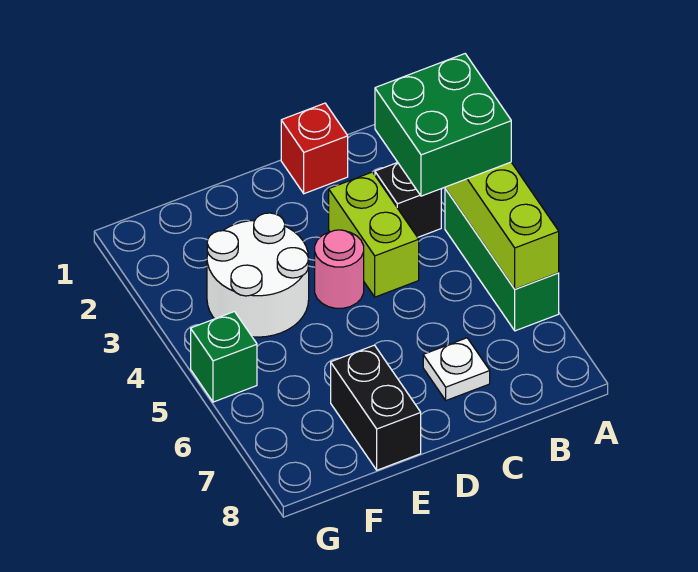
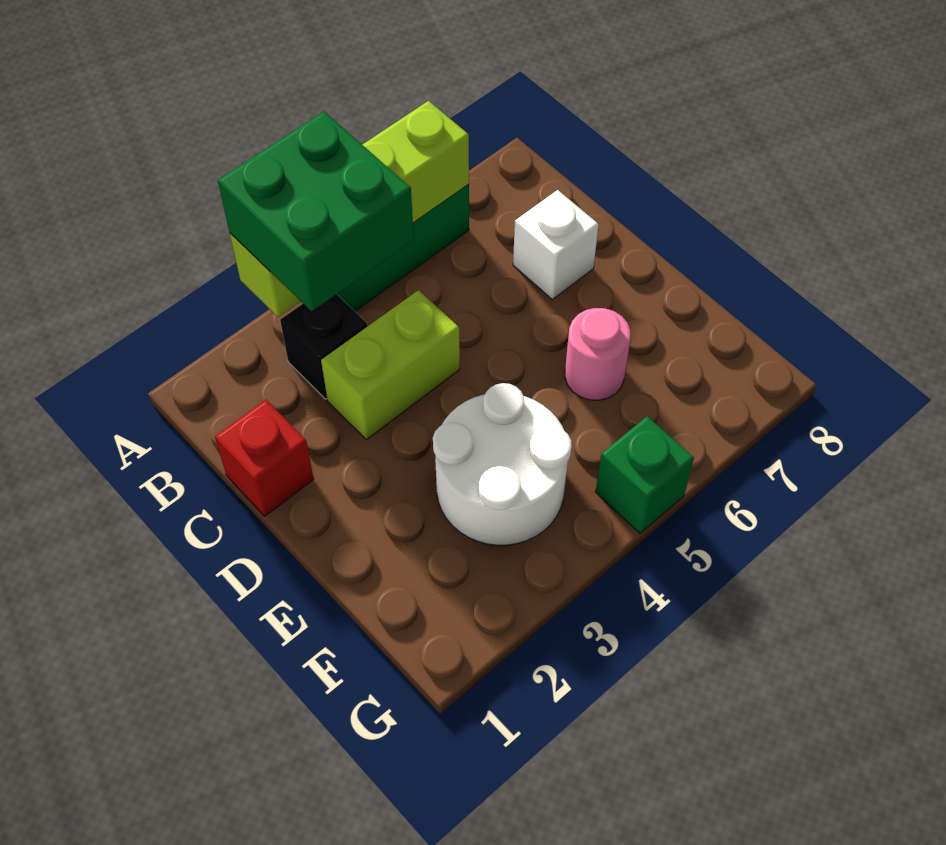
white 1x1 plate [423,338,490,400] -> white 1x1 brick [513,190,599,299]
pink 1x1 round brick [315,230,364,308] -> pink 1x1 round brick moved to [565,308,631,400]
black 1x2 brick [331,345,421,470] -> none

